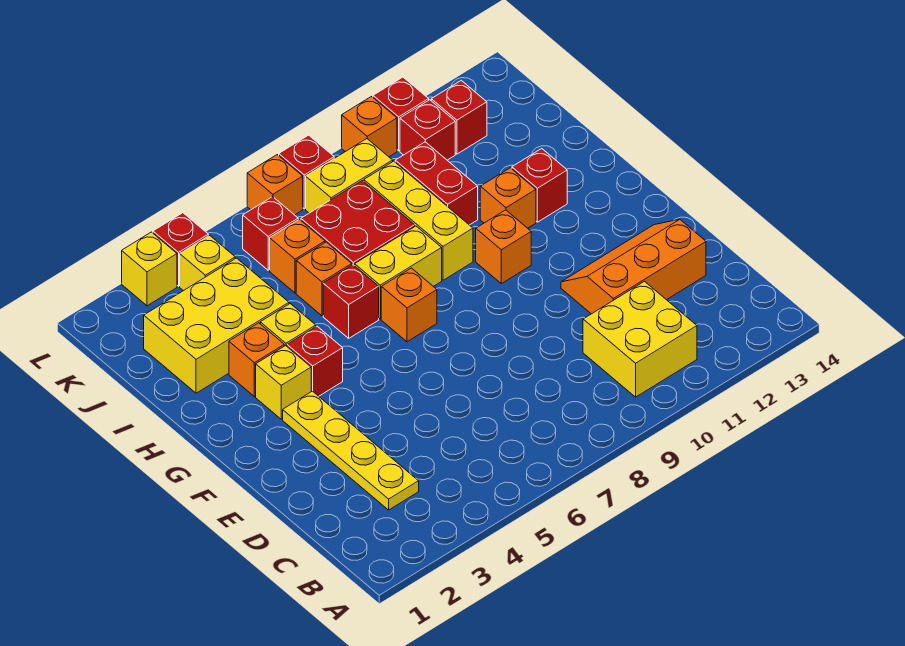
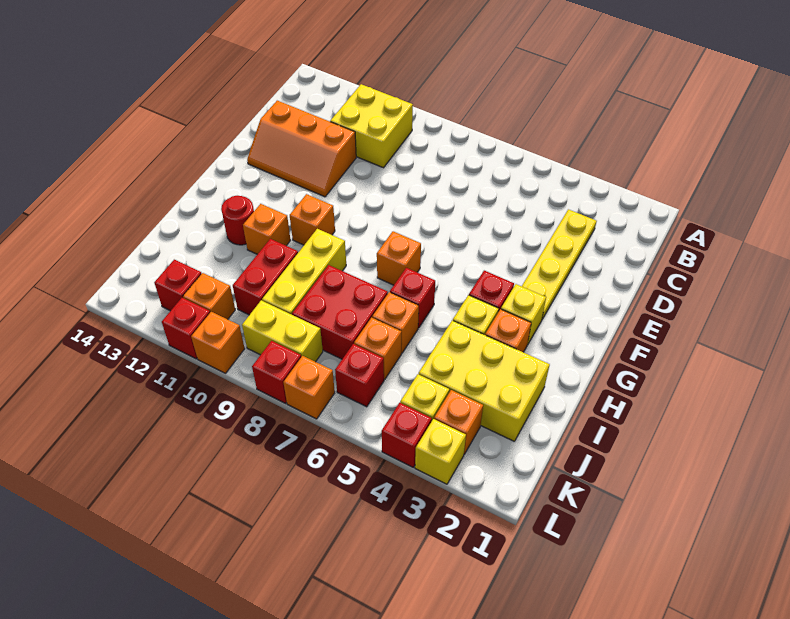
yellow 1x2 brick [355,226,442,319] -> none
red 1x1 brick [512,149,567,222] -> red 1x1 round brick [221,196,254,245]
none -> orange 1x1 brick [434,390,483,454]
red 1x1 brick [400,100,455,160] -> orange 1x1 brick [183,273,235,319]

